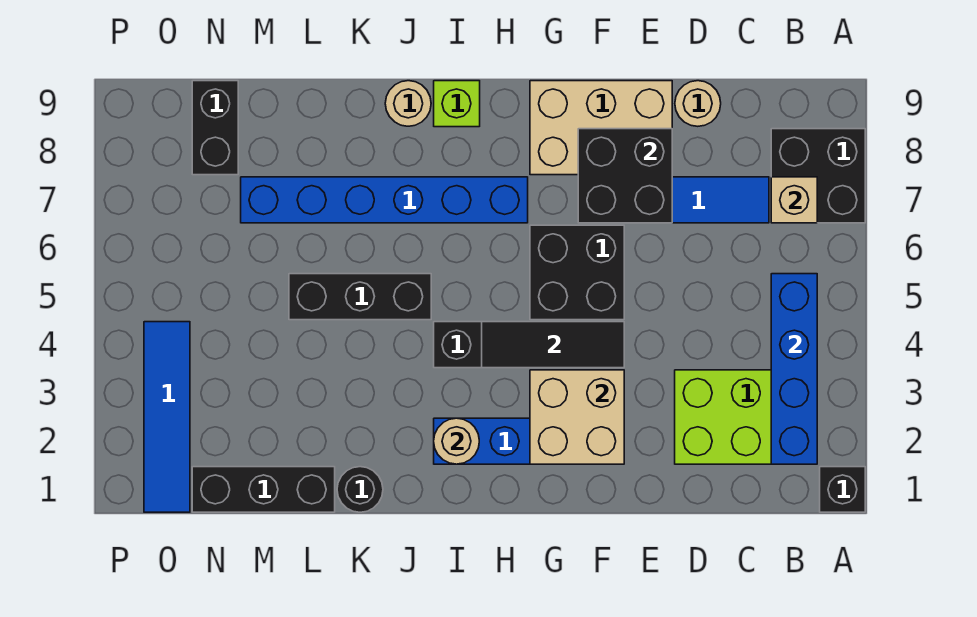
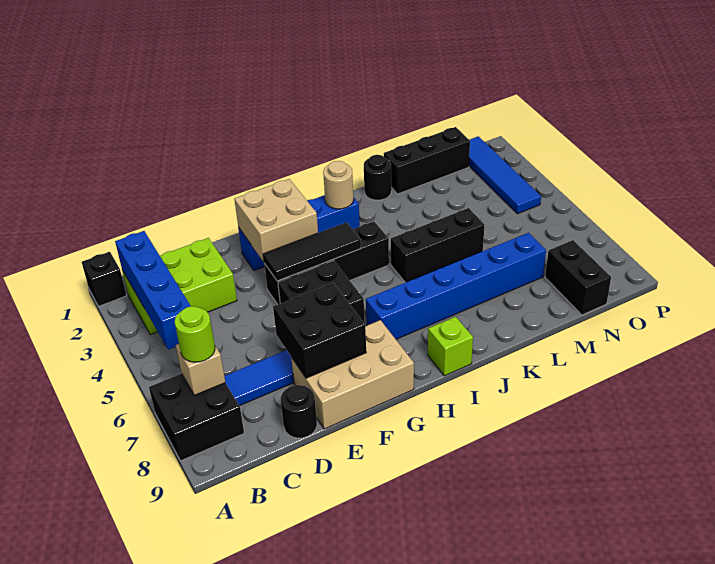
none -> lime 1x1 round brick [175,306,215,362]
tan 1x1 round brick [675,81,721,126] -> black 1x1 round brick [281,385,317,438]
tan 1x1 round brick [385,81,431,126] -> none

